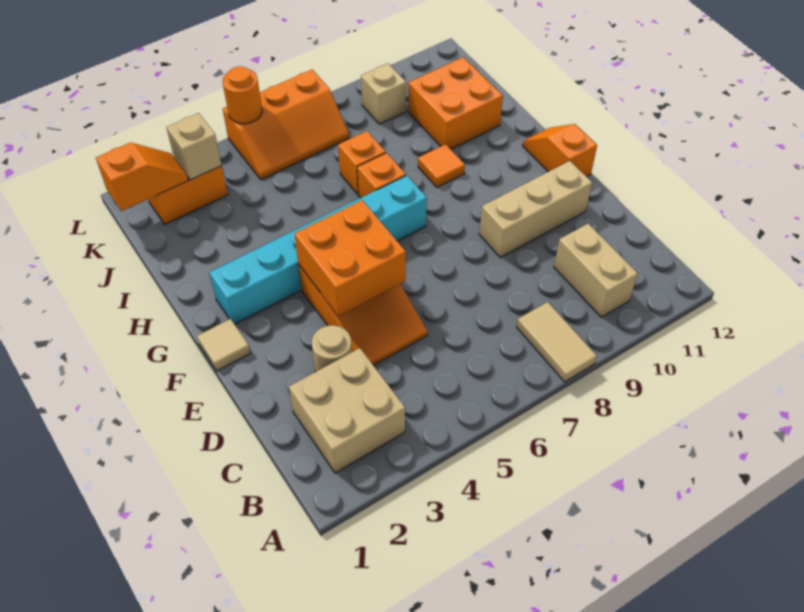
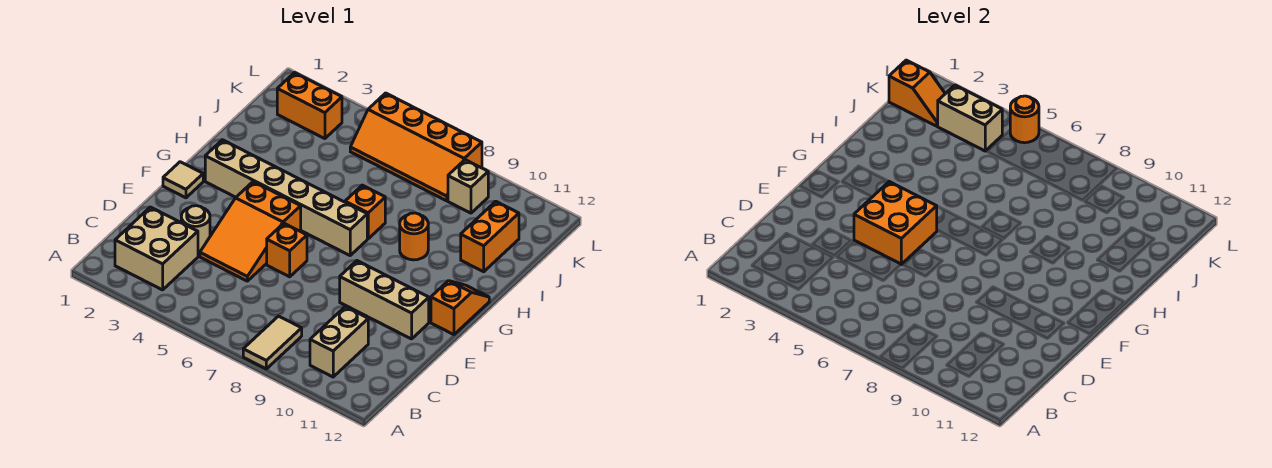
cyan 1x6 brick [209,175,427,324] -> tan 1x6 brick [205,140,367,255]
orange 1x1 tile [418,144,465,187] -> orange 1x1 round brick [400,213,428,260]
orange 1x1 brick [338,131,386,195] -> orange 1x1 brick moved to [267,223,307,277]
orange 2x2 brick [408,57,503,149] -> orange 1x2 brick [461,201,519,272]
tan 1x1 brick [166,113,222,180] -> tan 1x2 brick [938,85,1002,151]
orange 2x3 slope [223,70,349,180] -> orange 2x4 slope [350,93,482,201]

